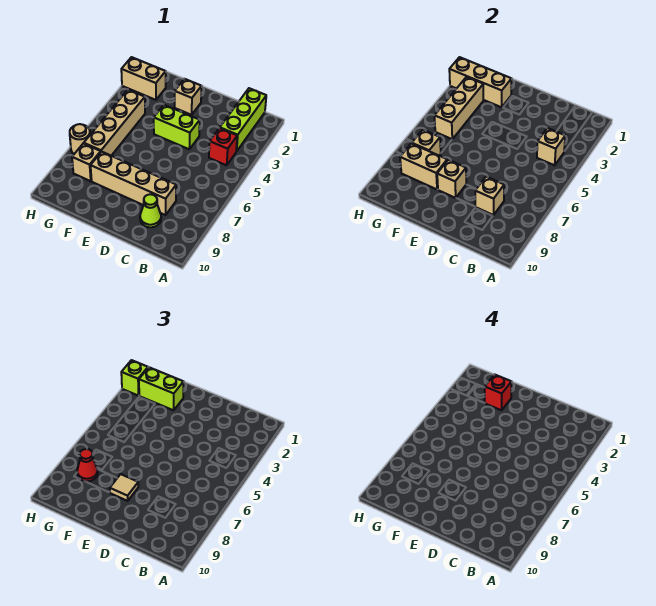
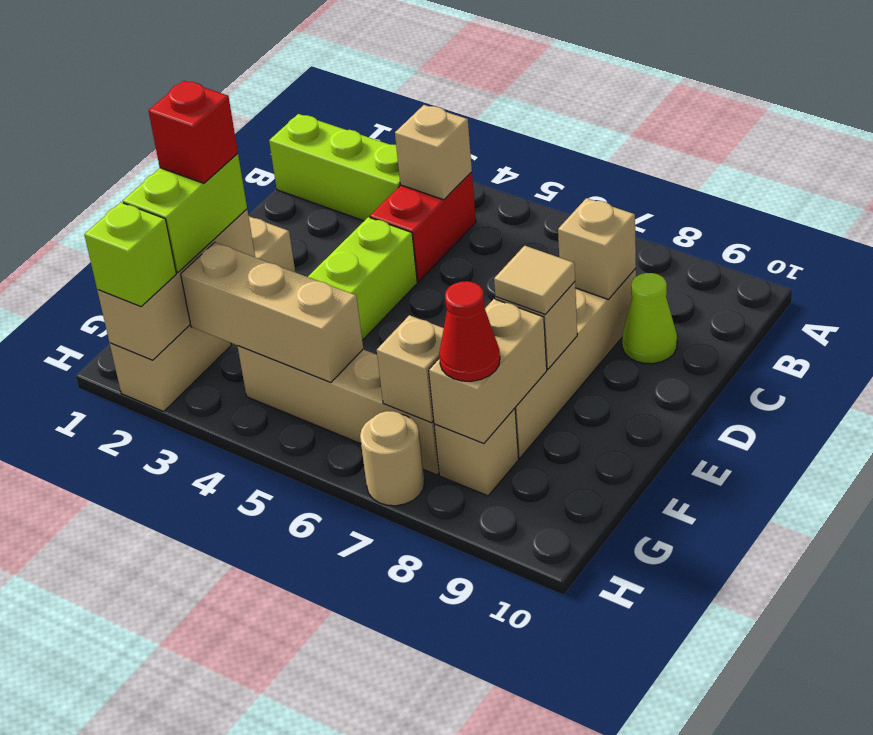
red 1x1 brick [209,128,237,165] -> red 1x2 brick [370,172,476,282]

